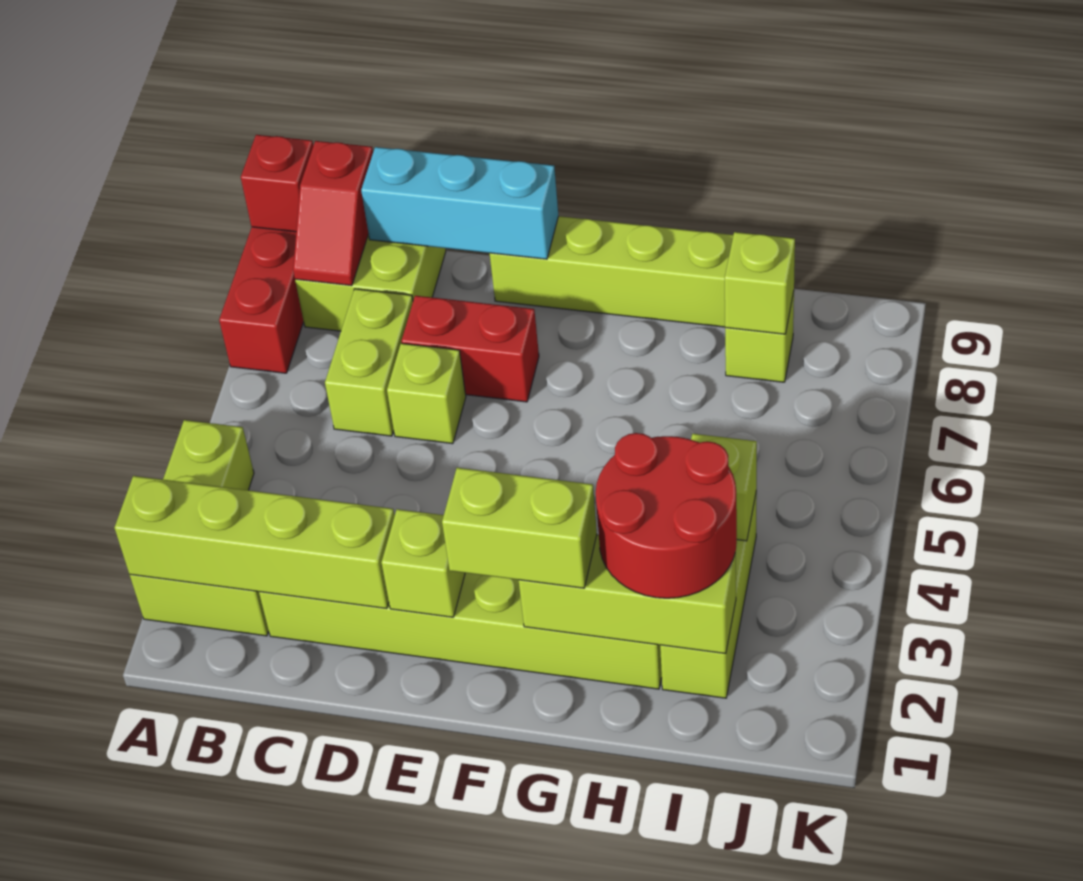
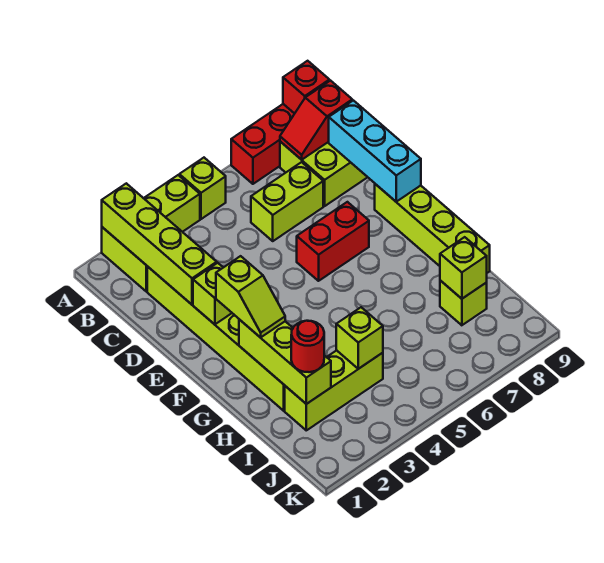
lime 1x1 brick [387,343,466,444] -> lime 1x1 brick moved to [179,158,226,219]
red 1x2 brick [401,296,539,402] -> red 1x2 brick turned to [297,202,369,281]
lime 1x2 brick [442,468,597,588] -> lime 1x2 slope [216,256,285,338]
red 2x2 round brick [596,433,737,598] -> red 1x1 round brick [291,321,324,372]

